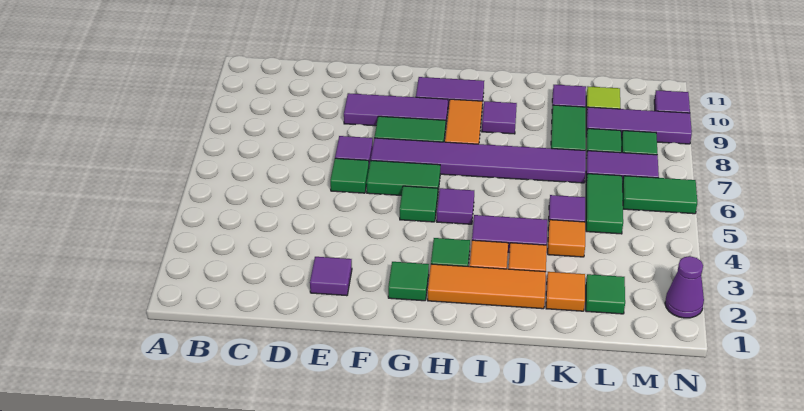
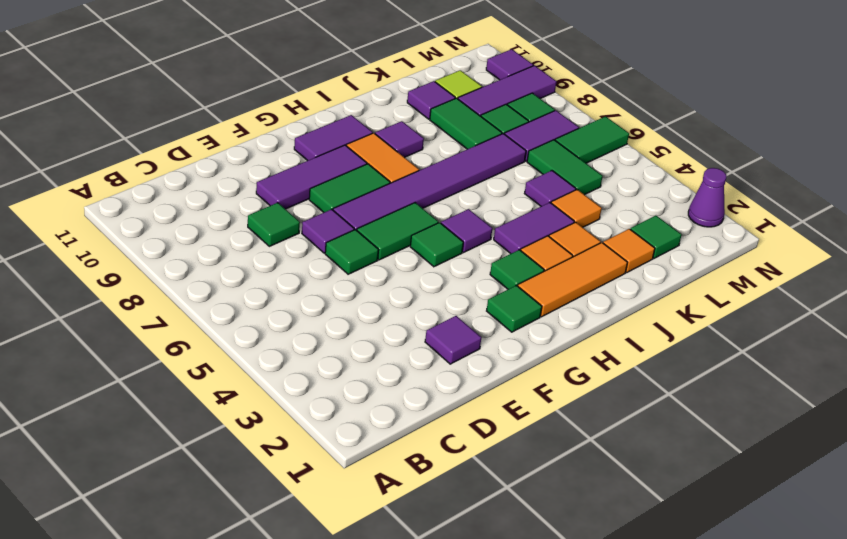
none -> green 1x1 tile [248,203,300,246]

